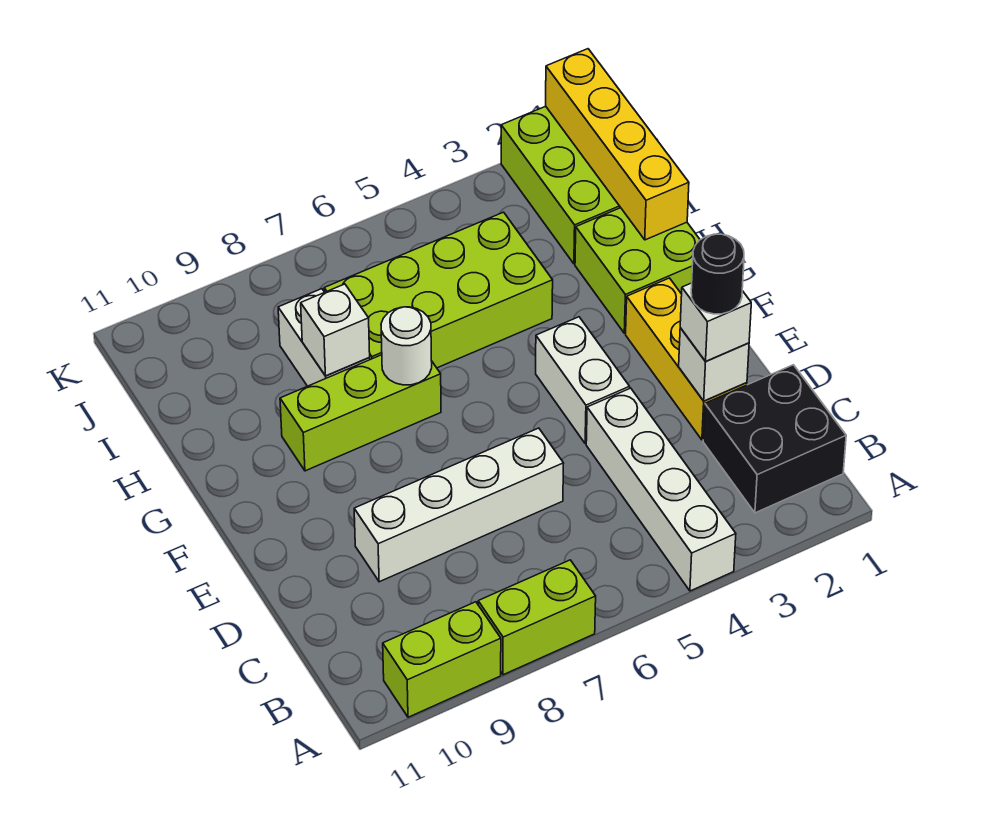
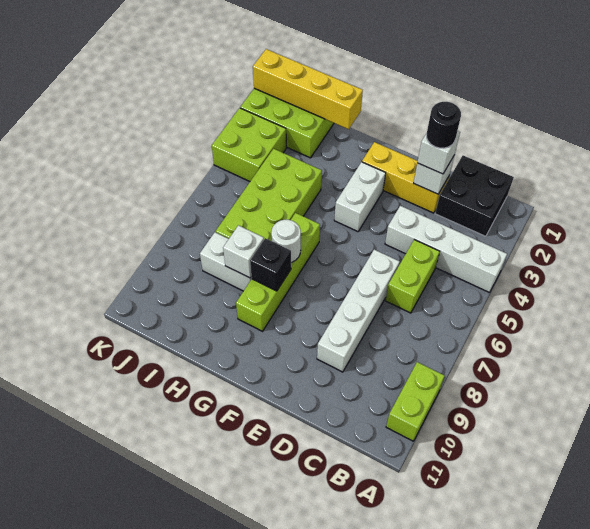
lime 1x2 brick [478,560,596,675] -> lime 1x2 brick moved to [385,240,440,313]
white 1x2 brick [536,317,630,444] -> white 1x2 brick turned to [334,162,386,232]
lime 2x2 brick [575,208,700,333] -> lime 2x2 brick moved to [212,108,286,181]
lime 1x3 brick [280,355,441,471] -> lime 1x4 brick [236,213,320,331]
none -> black 1x1 brick [250,238,291,291]

